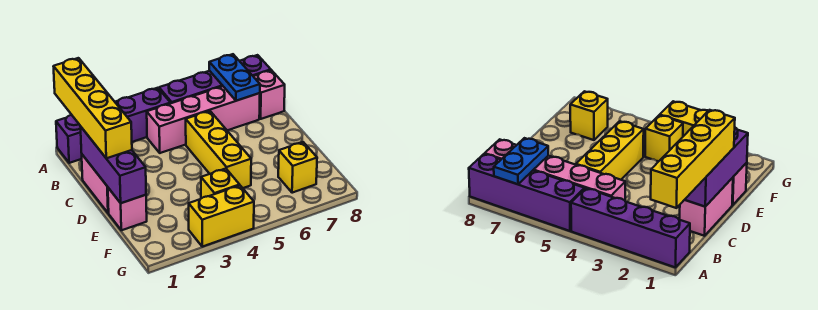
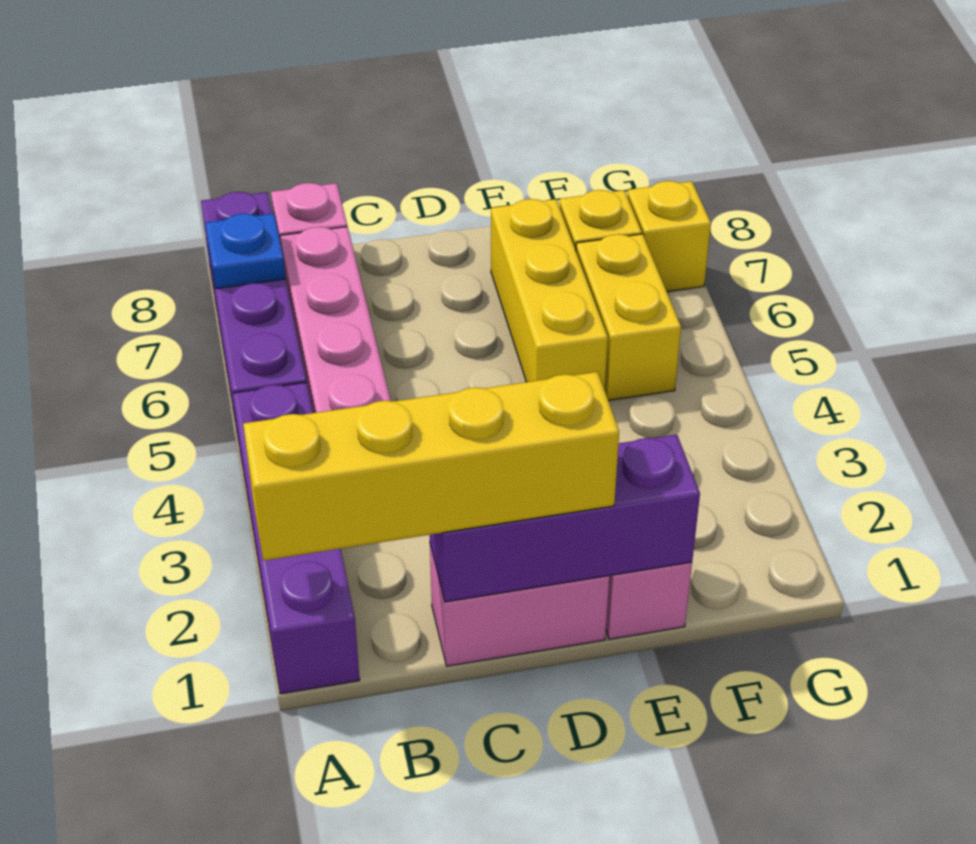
blue 1x2 plate [209,54,260,101] -> blue 1x1 plate [205,214,285,289]
yellow 1x3 brick [186,111,251,188] -> yellow 1x3 brick turned to [491,199,608,390]
yellow 1x1 brick [201,169,240,198] -> yellow 1x1 brick moved to [627,181,711,292]
yellow 1x2 brick [189,186,254,247] -> yellow 1x2 brick moved to [576,234,681,401]

